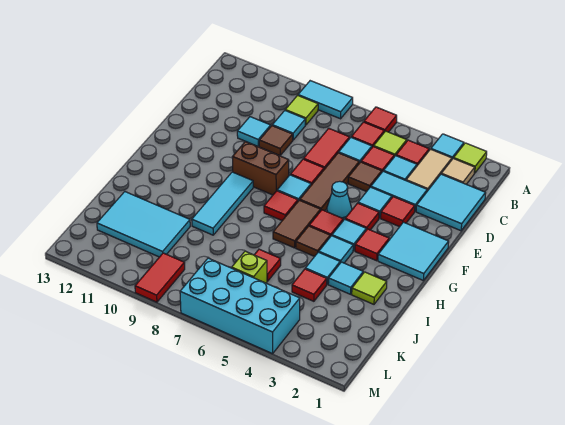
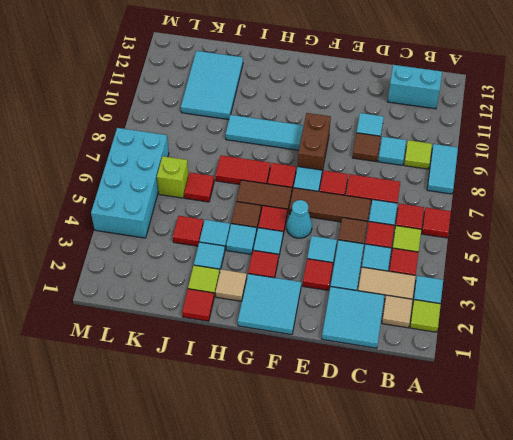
none -> cyan 1x2 brick [387,65,442,109]
red 1x1 tile [345,203,379,230] -> red 1x1 tile moved to [182,289,214,321]
none -> tan 1x1 tile [215,270,247,301]
red 1x2 tile [135,253,185,302] -> red 1x2 tile moved to [216,155,270,185]

